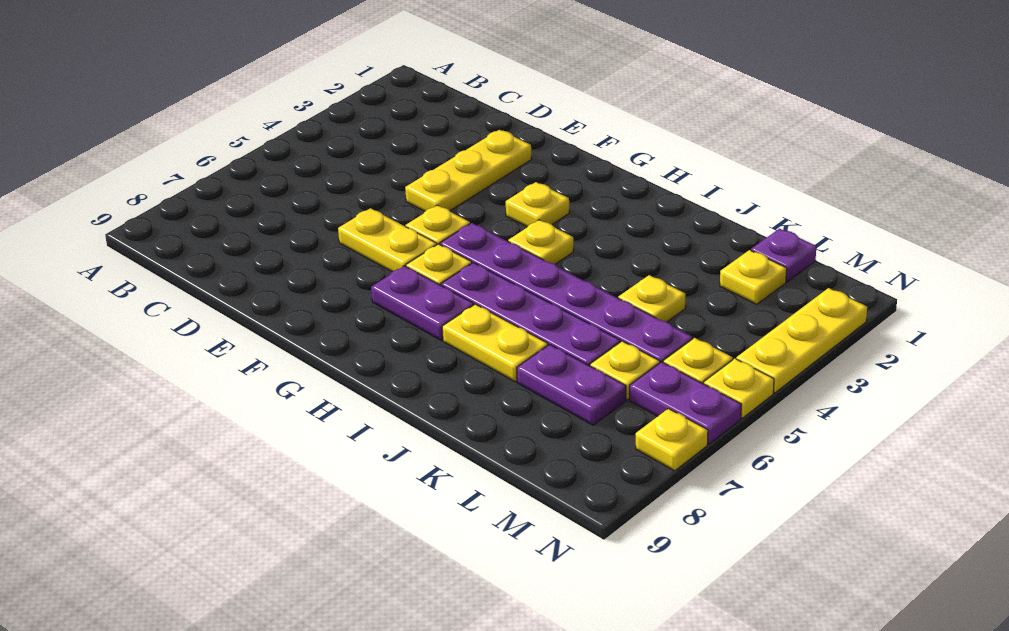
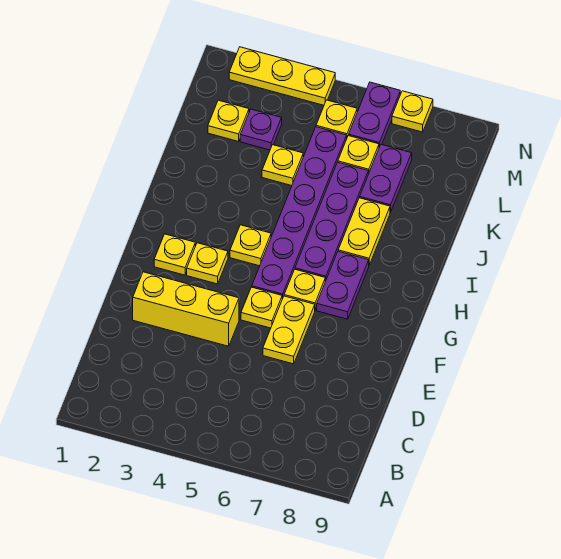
yellow 1x3 plate [405,130,531,211] -> yellow 1x3 brick [133,272,239,346]
purple 1x1 plate [751,229,816,282] -> purple 1x1 plate moved to [240,109,282,150]
yellow 1x1 plate [704,359,774,418] -> yellow 1x1 plate moved to [154,234,195,275]

